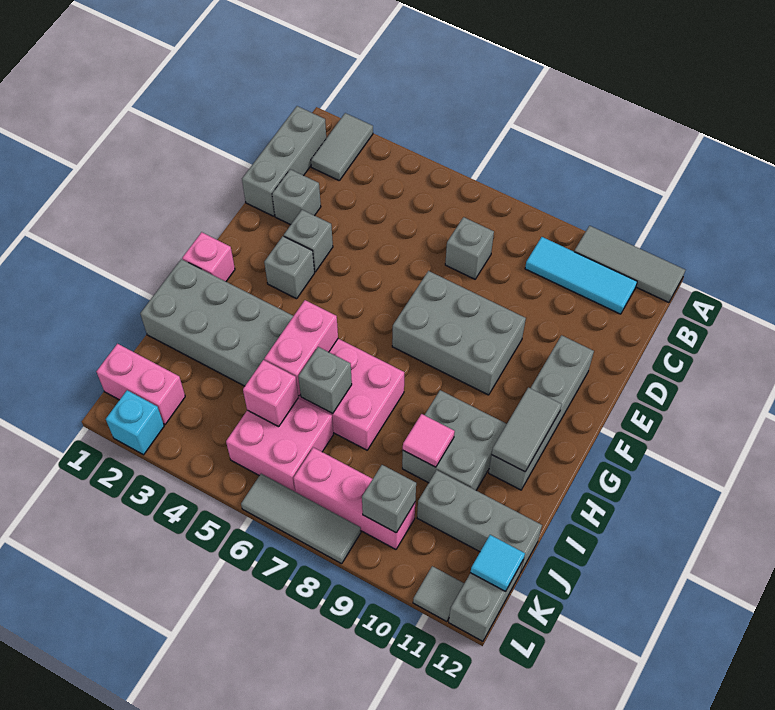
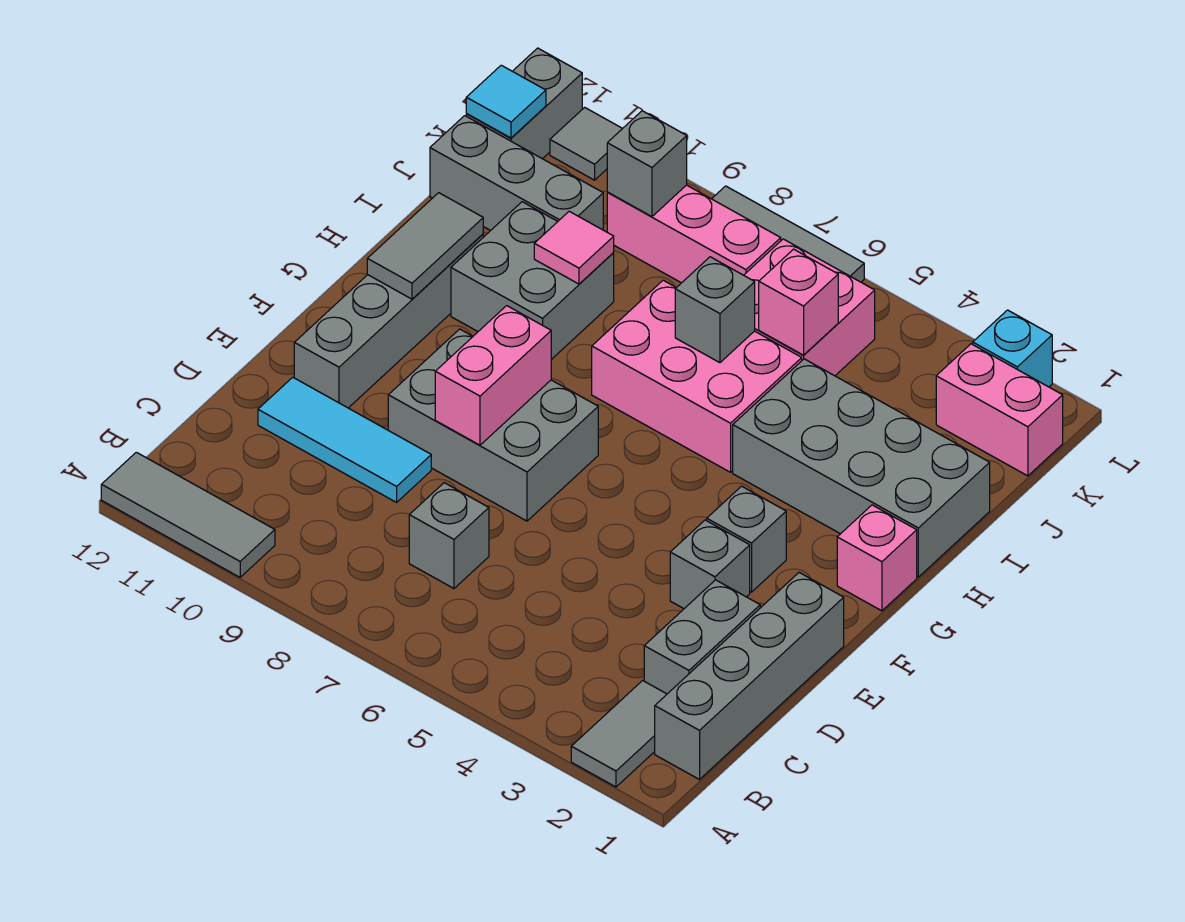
grey 1x3 brick [242,106,326,216] -> grey 1x4 brick [655,573,844,780]
cyan 1x3 tile [525,237,637,314] -> cyan 1x3 tile moved to [258,377,431,502]
grey 1x1 brick [272,169,321,225] -> grey 1x2 brick [644,580,760,694]
pink 1x2 brick [264,300,338,396] -> pink 1x2 brick moved to [435,306,551,445]

